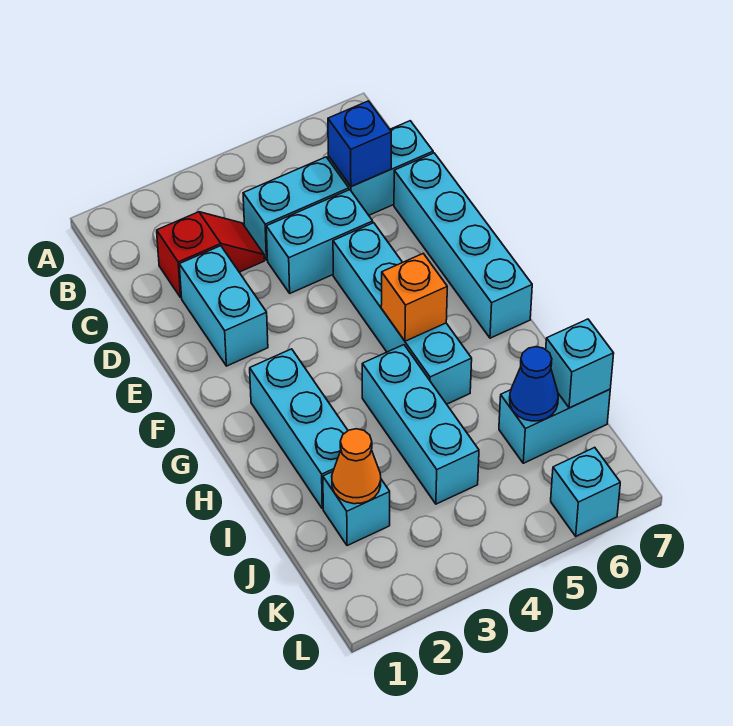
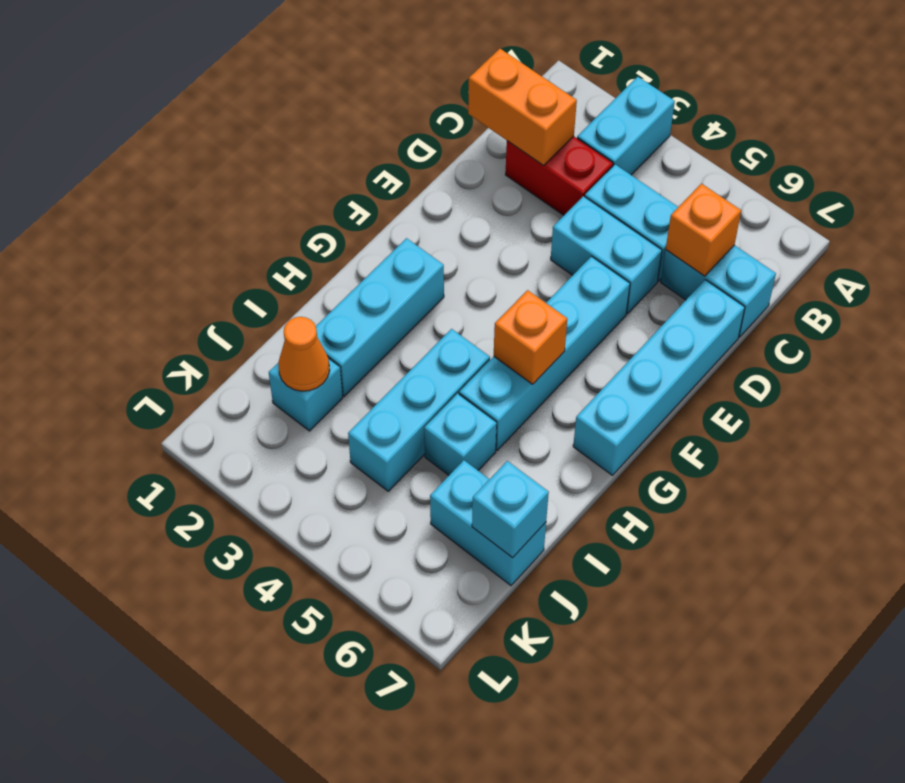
none -> orange 1x2 brick [468,49,577,166]
red 1x2 slope [157,212,264,298] -> red 1x2 brick [505,136,613,215]
blue 1x1 brick [328,101,391,187] -> orange 1x1 brick [666,184,741,276]
cyan 1x2 brick [179,246,268,366] -> cyan 1x2 brick moved to [577,77,675,175]
blue 1x1 cone [510,347,558,421] -> none
cyan 1x1 brick [551,447,620,536] -> cyan 1x1 brick moved to [424,393,497,475]

